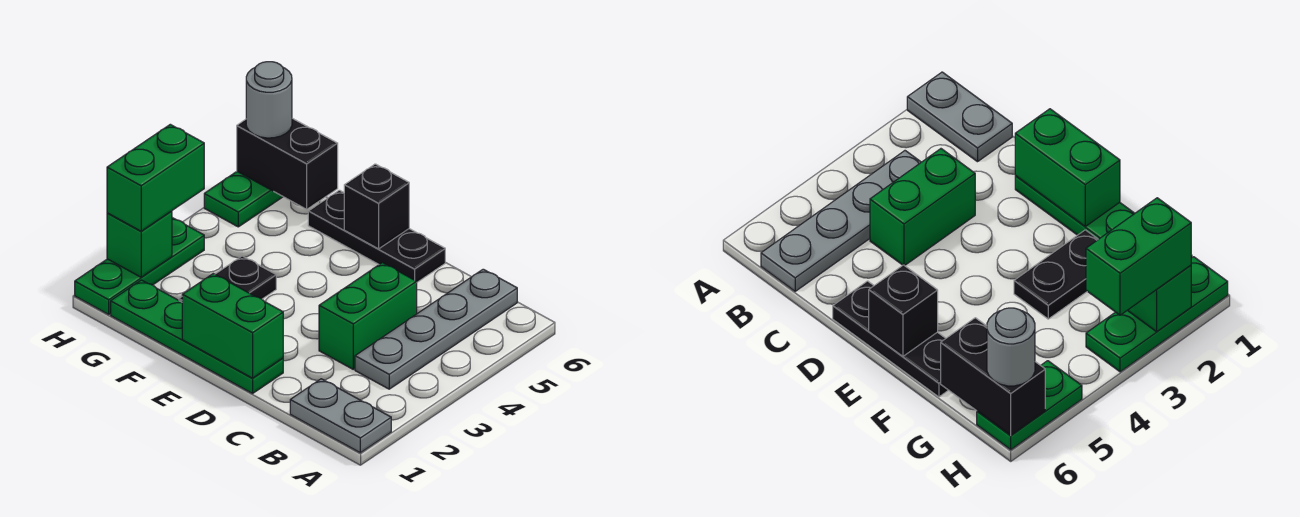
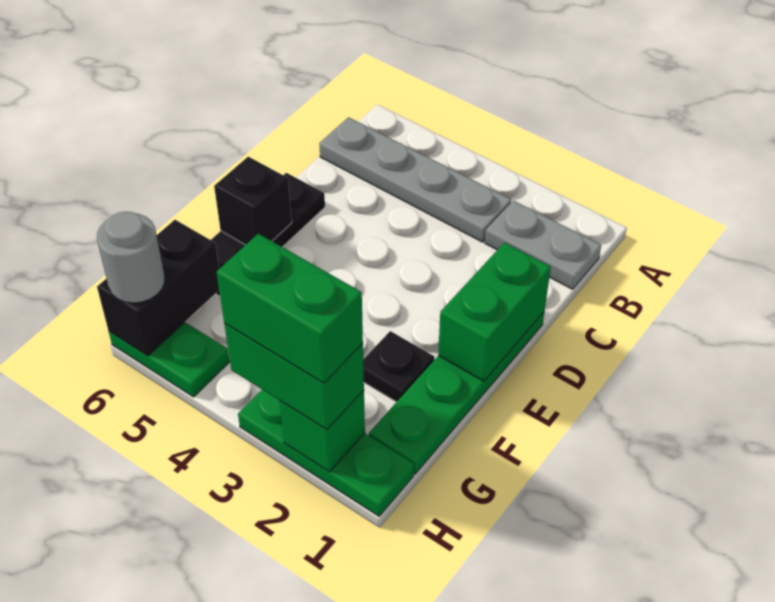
grey 1x2 plate [290,379,391,453] -> grey 1x2 plate turned to [485,201,601,289]
green 1x2 brick [319,263,417,369] -> green 1x2 brick moved to [217,234,363,383]
black 1x2 plate [179,256,276,302] -> black 1x1 plate [363,331,434,402]

